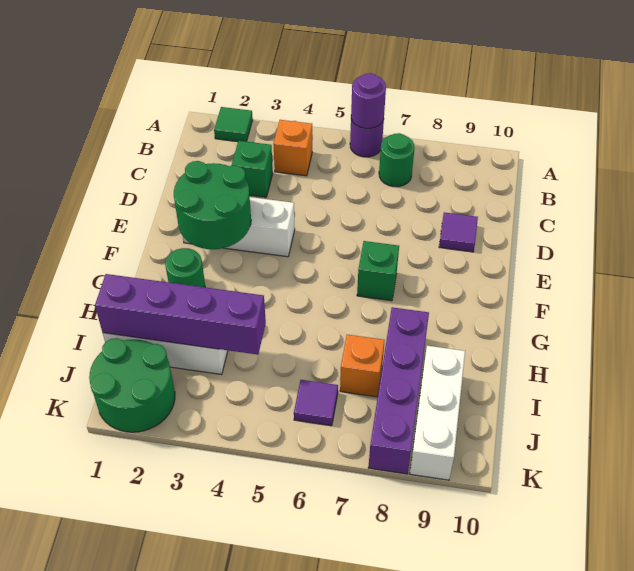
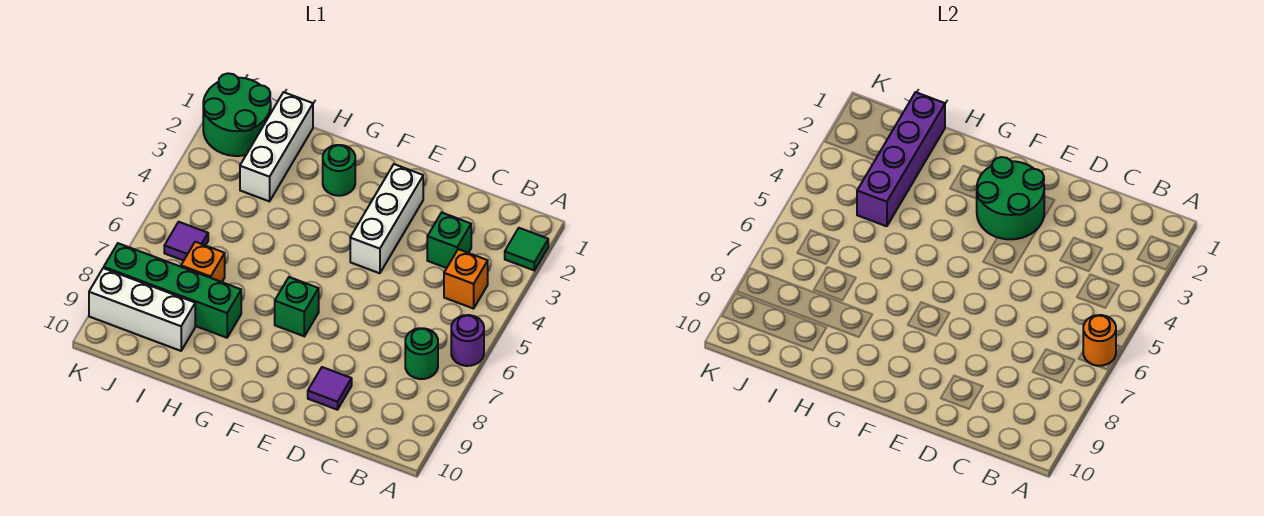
purple 1x1 round brick [351,73,386,128] -> orange 1x1 round brick [1083,315,1116,366]
purple 1x4 brick [368,307,429,474] -> green 1x4 brick [104,243,241,338]

